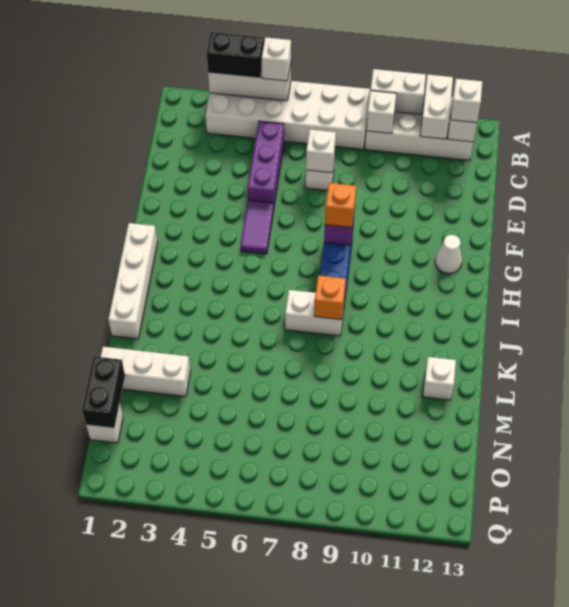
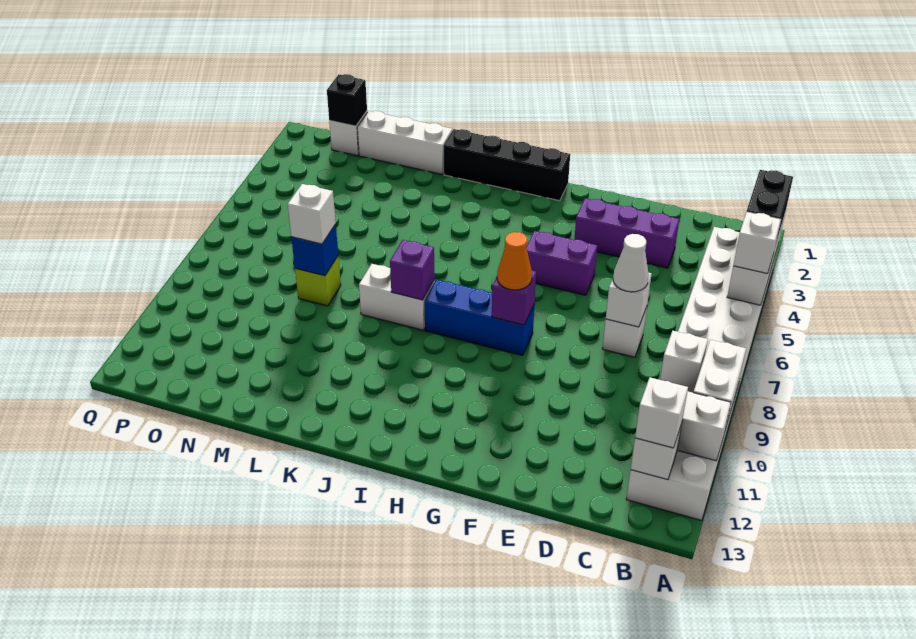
purple 1x3 brick [248,121,284,205] -> purple 1x3 brick moved to [574,198,679,268]
purple 1x2 tile [241,200,274,254] -> purple 1x2 brick [527,231,597,295]
orange 1x1 brick [325,183,356,227] -> orange 1x1 cone [497,232,532,290]
white 1x1 cone [435,235,462,274] -> white 1x1 cone moved to [613,234,649,292]
white 1x4 brick [108,223,157,339] -> black 1x4 brick [444,129,570,201]
white 1x2 brick [285,290,344,336] -> white 1x2 brick turned to [359,264,435,330]
orange 1x1 brick [314,275,346,320] -> purple 1x1 brick [390,240,435,300]
white 1x1 brick [423,357,456,400] -> white 1x1 brick moved to [288,184,336,244]
white 1x3 brick [101,347,190,397] -> white 1x3 brick turned to [357,111,452,174]
none -> lime 1x1 brick [295,257,341,306]
none -> blue 1x1 brick [291,224,338,276]
black 1x2 brick [82,356,125,428] -> black 1x1 brick [327,74,367,126]

